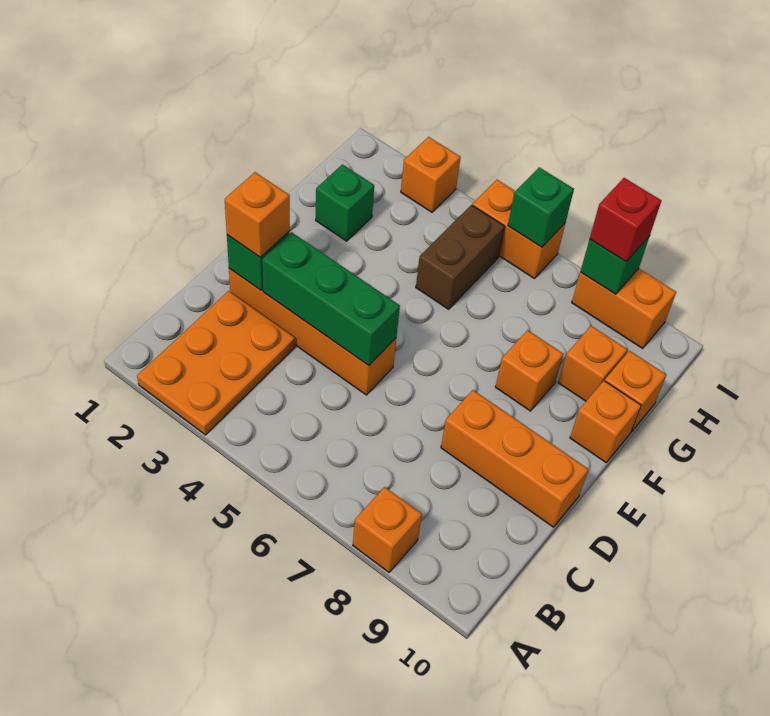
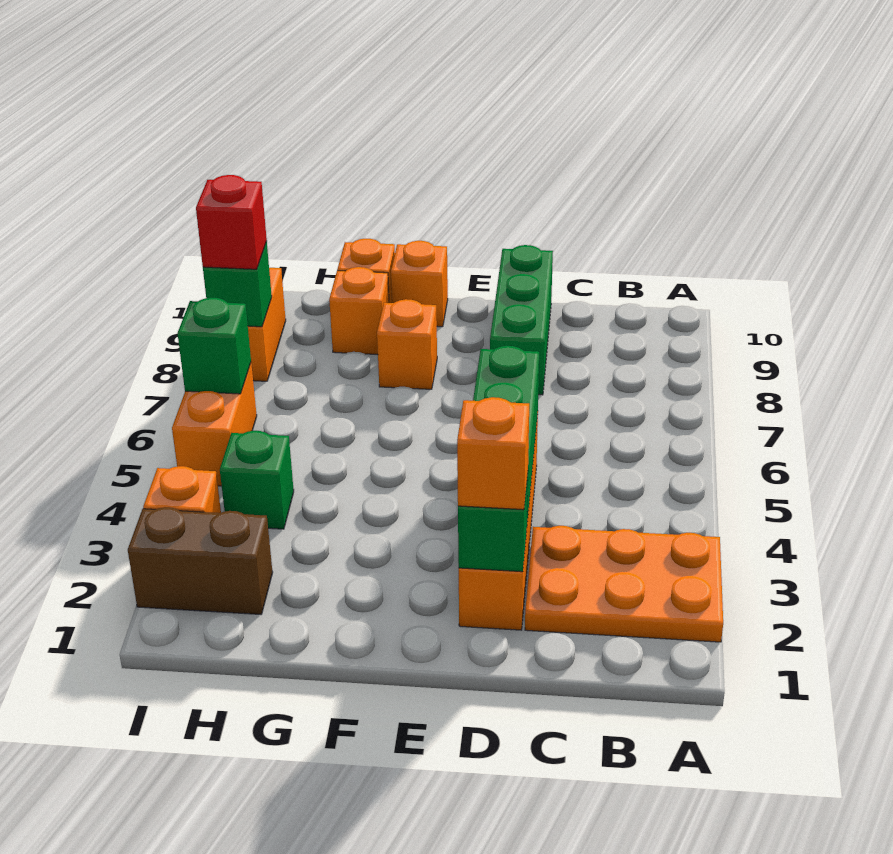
orange 1x1 brick [353,487,422,572] -> none
orange 1x3 brick [441,390,588,527] -> green 1x3 brick [490,245,553,395]
green 1x1 brick [316,165,374,241] -> green 1x1 brick moved to [220,431,294,529]
brown 1x2 brick [416,205,505,309] -> brown 1x2 brick moved to [128,507,273,614]

